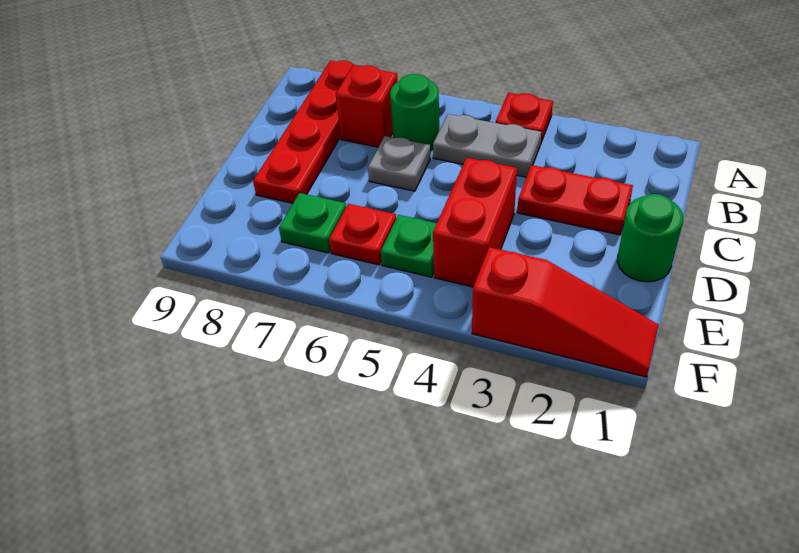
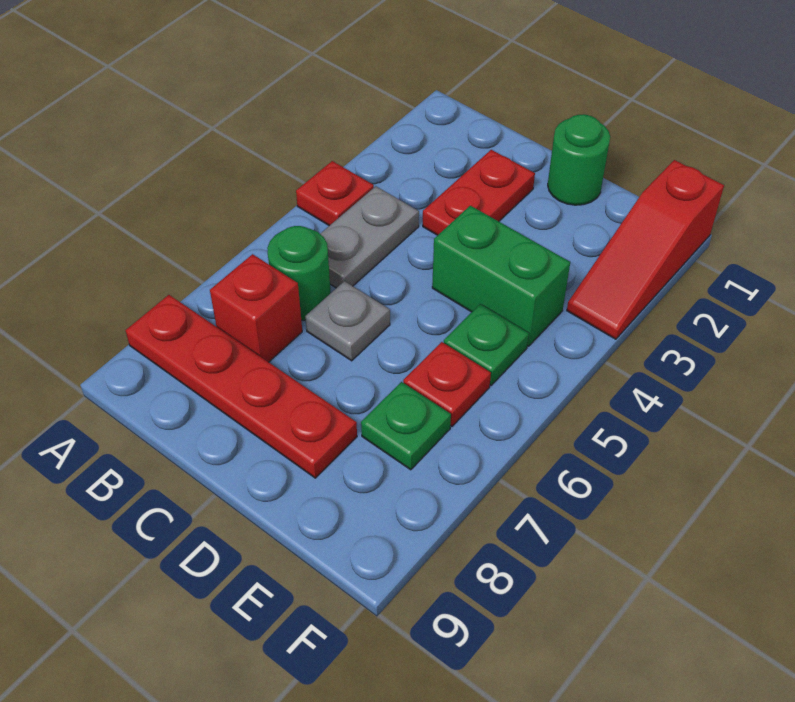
red 1x2 brick [433,158,517,287] -> green 1x2 brick [432,206,570,346]
red 1x3 slope [472,247,659,377] -> red 1x3 slope turned to [567,160,724,339]

